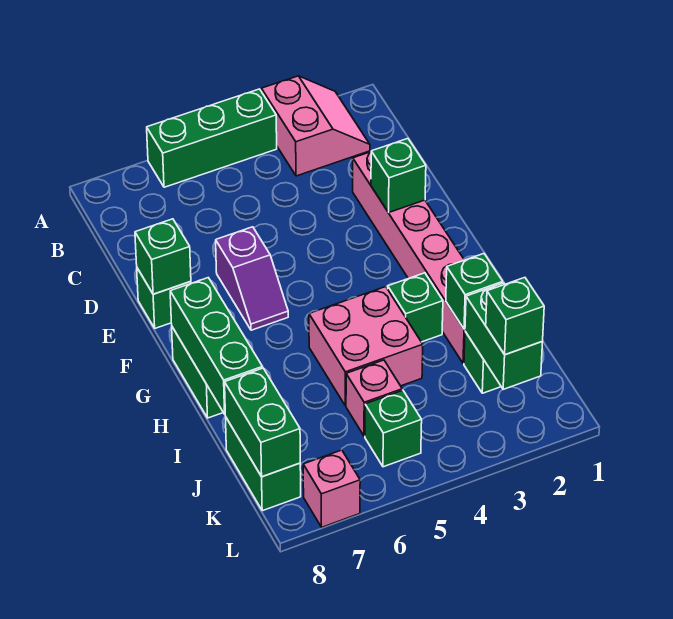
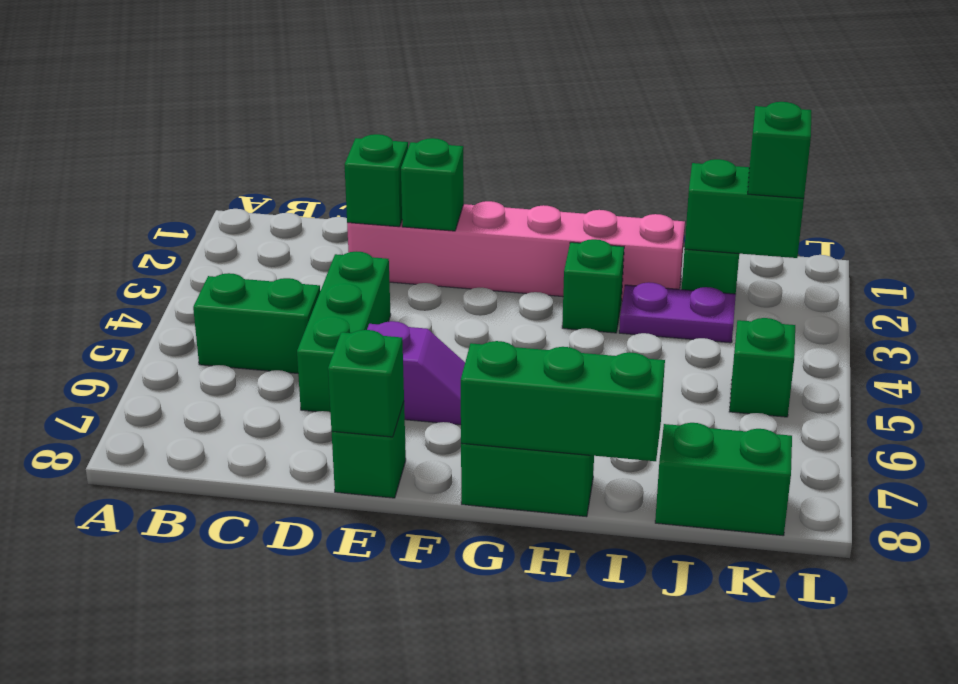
pink 2x2 slope [261,76,370,176] -> none
green 1x3 brick [147,89,277,187] -> green 1x3 brick moved to [297,251,391,412]
pink 2x2 brick [309,287,423,406] -> none
green 1x1 brick [446,254,503,329] -> green 1x1 brick moved to [345,134,408,227]
none -> purple 1x2 plate [619,282,736,343]
pink 1x1 brick [346,360,402,436] -> none
green 1x2 brick [225,368,300,477] -> green 1x2 brick moved to [193,273,320,373]
pink 1x1 brick [303,450,360,527] -> none

